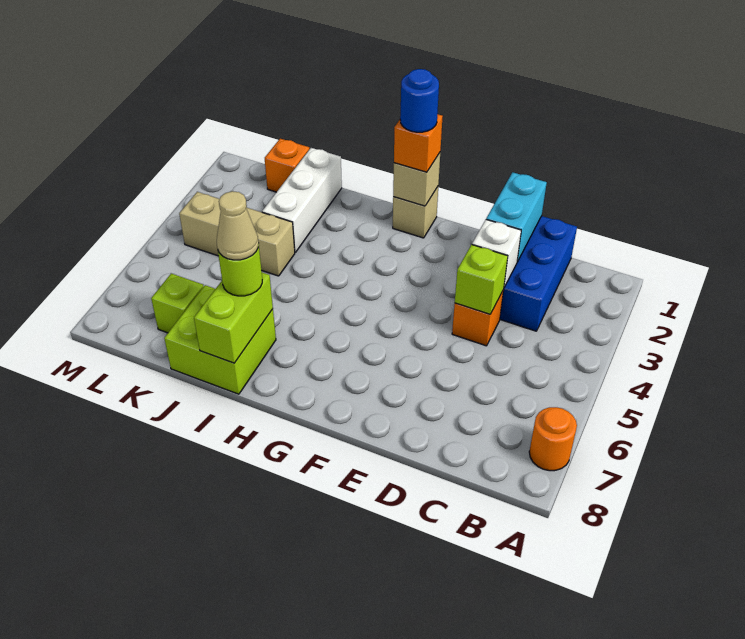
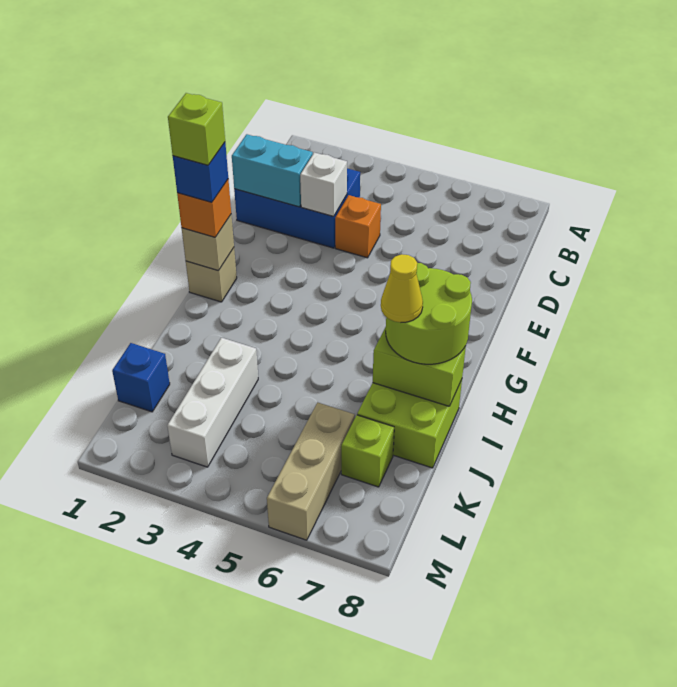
orange 1x1 round brick [529,407,577,471] -> none
lime 1x1 brick [455,245,508,314] -> lime 1x1 brick moved to [168,93,225,165]
blue 1x1 round brick [400,69,439,132] -> blue 1x1 brick [173,143,228,202]
lime 1x1 round brick [218,243,262,296] -> lime 2x2 round brick [386,263,472,364]
tan 1x1 cone [217,191,258,260] -> yellow 1x1 cone [381,254,423,322]
white 1x3 brick [262,148,342,252] -> white 1x3 brick turned to [167,338,258,467]
tan 1x3 brick [179,192,295,276] -> tan 1x3 brick moved to [267,402,355,540]
orange 1x1 brick [265,139,310,192] -> blue 1x1 brick [112,343,170,412]

